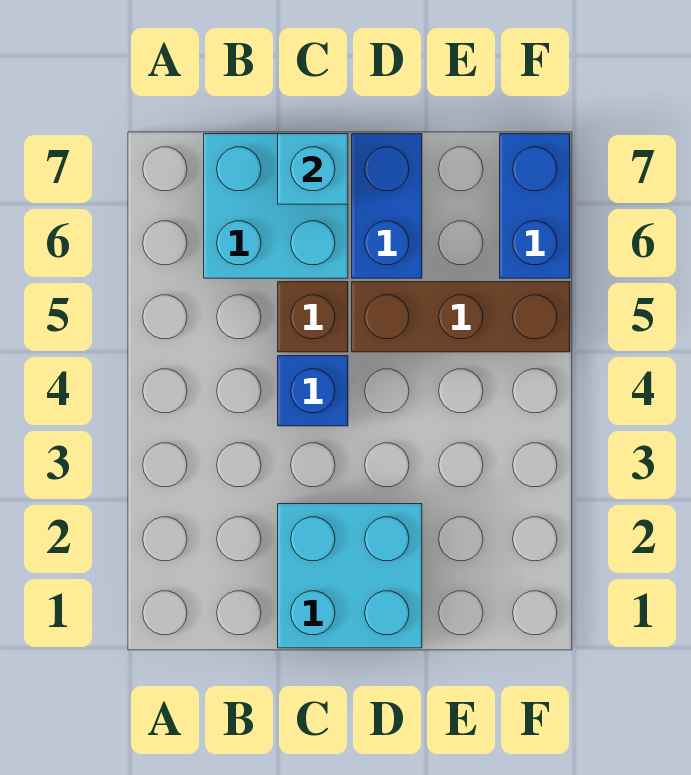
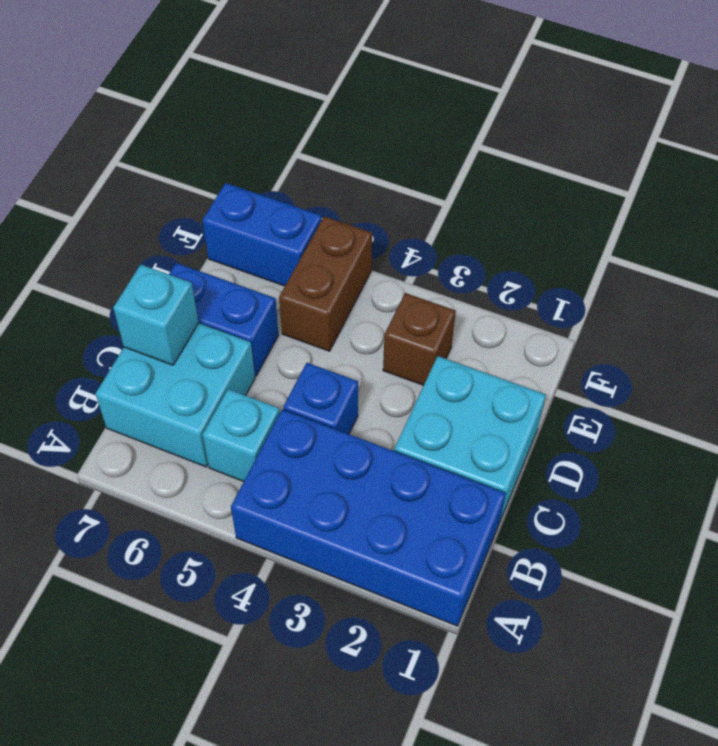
none -> blue 2x4 brick [231,409,506,626]
none -> cyan 1x1 brick [203,389,280,482]
brown 1x1 brick [278,282,348,352] -> brown 1x1 brick moved to [383,293,456,385]
brown 1x3 brick [352,282,570,352] -> brown 1x2 brick [279,216,372,351]

